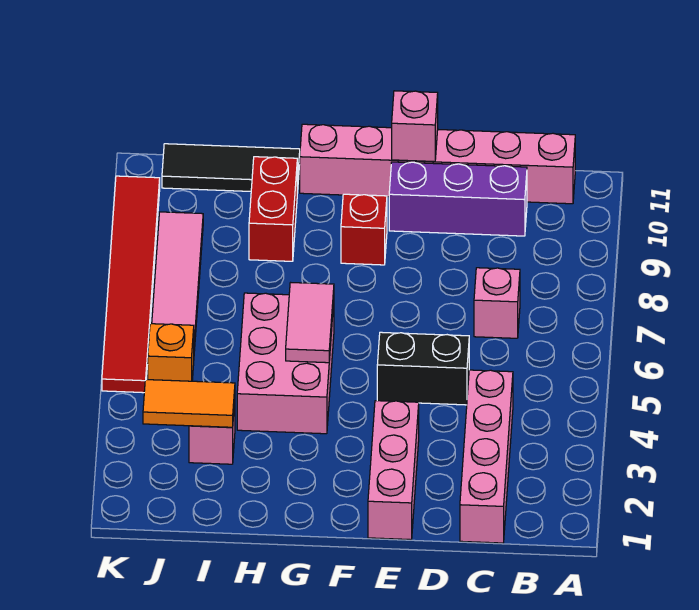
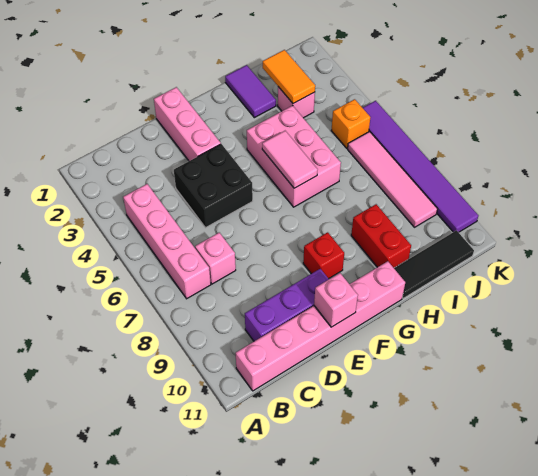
pink 1x4 brick [460,370,513,543] -> pink 1x4 brick moved to [123,184,211,299]
black 1x2 brick [377,332,469,405] -> black 2x2 brick [174,144,253,228]
none -> purple 1x2 tile [225,65,276,118]
orange 1x2 tile [143,380,235,427] -> orange 1x2 tile turned to [263,50,315,103]
red 1x6 tile [102,176,160,393] -> purple 1x6 tile [363,101,478,232]

